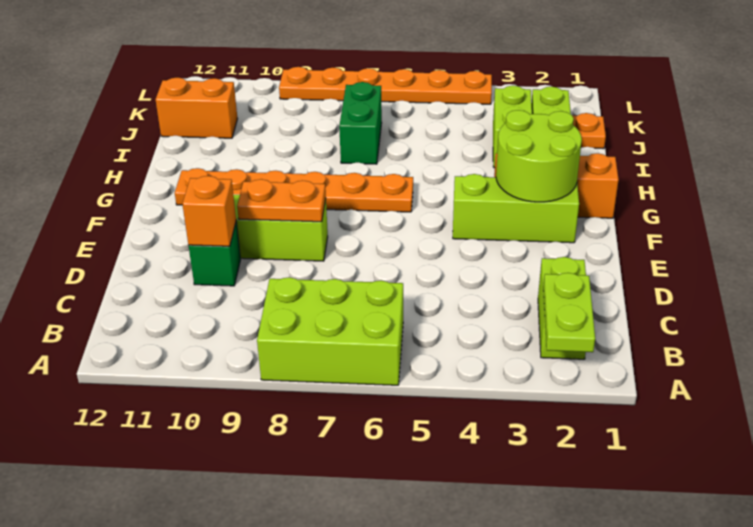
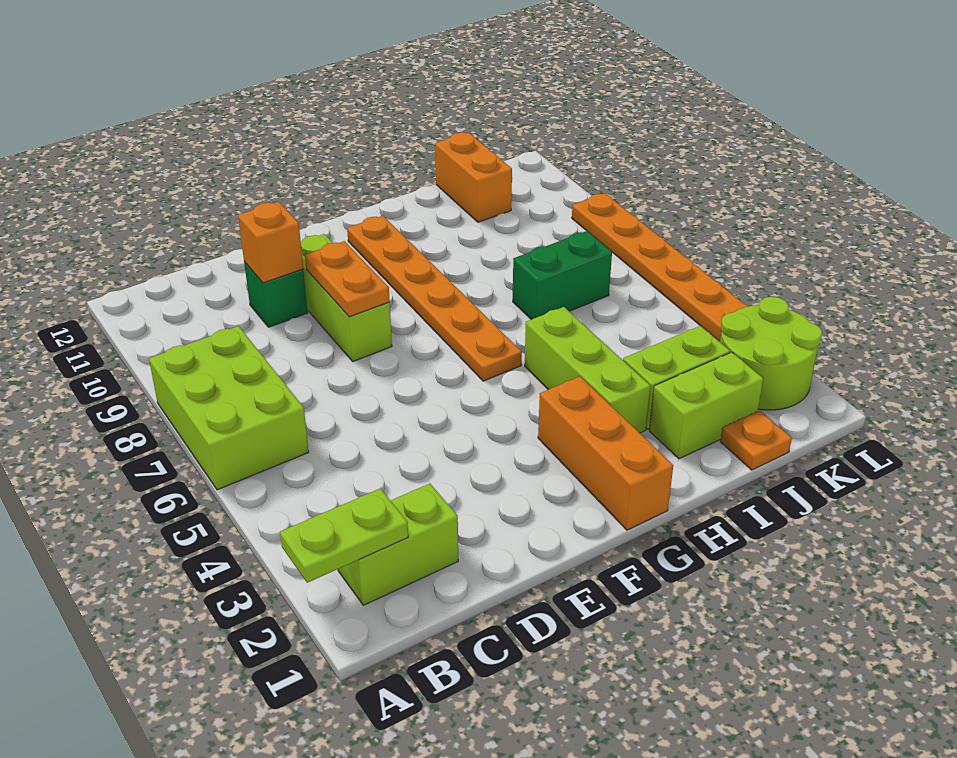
lime 1x3 brick [453,174,579,243] -> lime 1x3 brick moved to [525,307,650,433]
lime 2x2 round brick [496,110,582,202] -> lime 2x2 round brick moved to [720,297,822,410]

